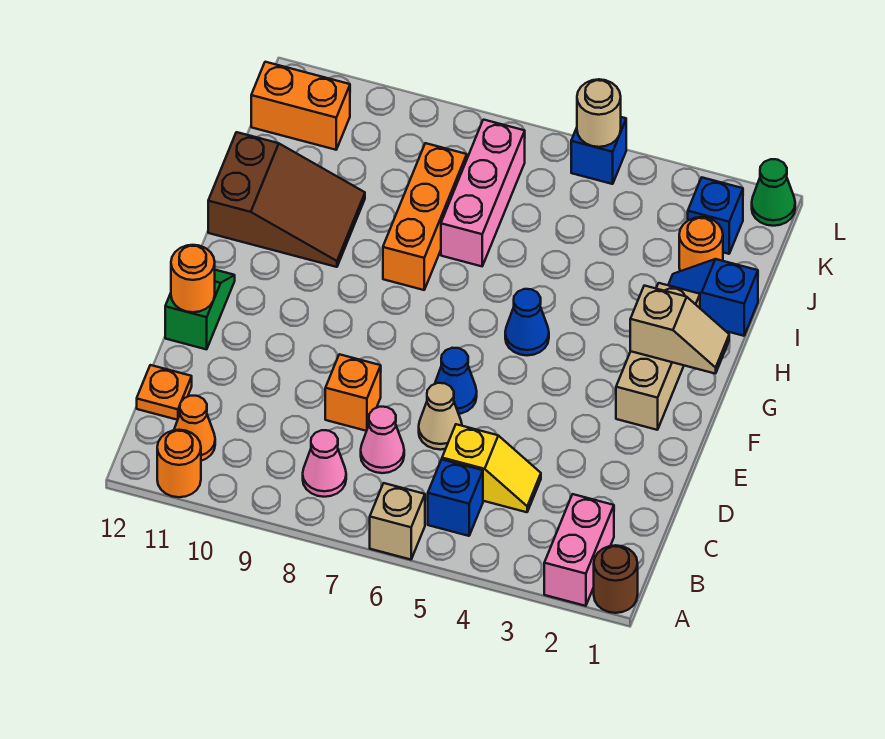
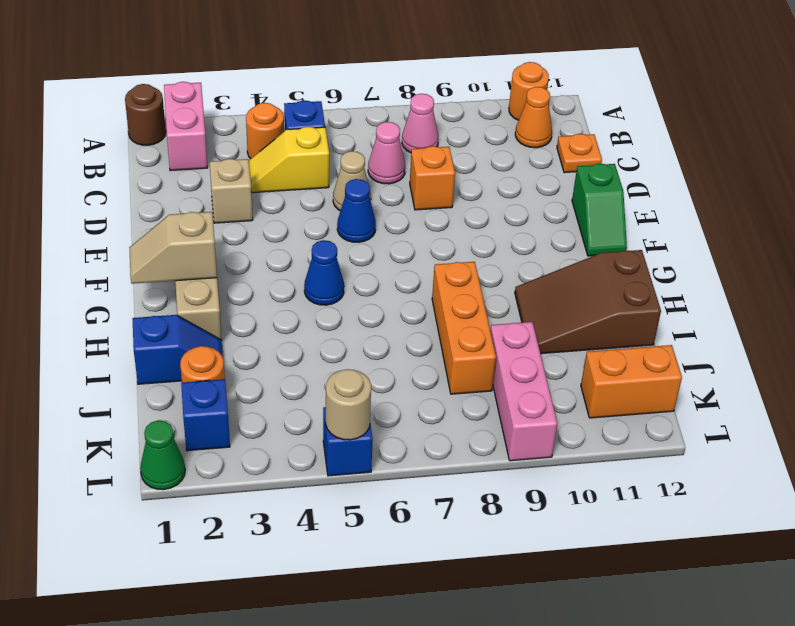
tan 1x1 brick [370,483,425,560] -> tan 1x1 brick moved to [210,159,253,223]
orange 1x1 round brick [171,245,215,312] -> orange 1x1 round brick moved to [246,103,284,159]
pink 1x3 brick [441,120,525,266] -> pink 1x3 brick moved to [490,322,557,461]

